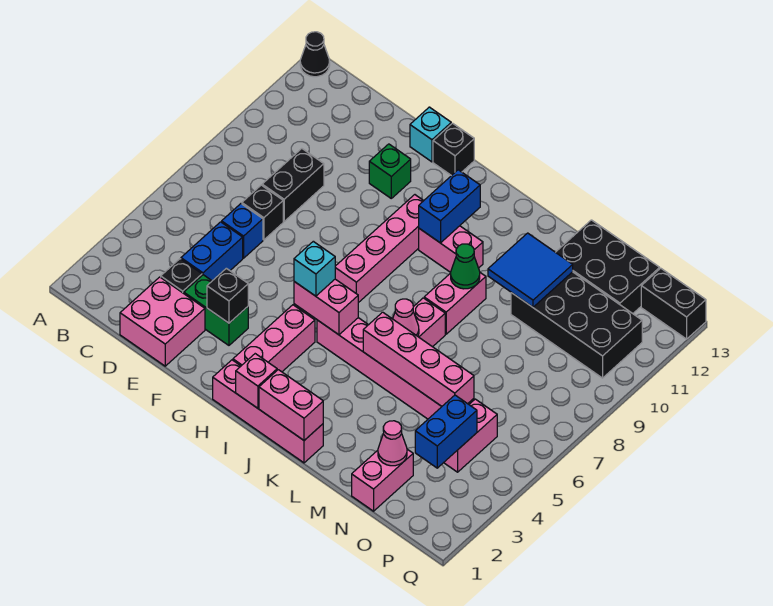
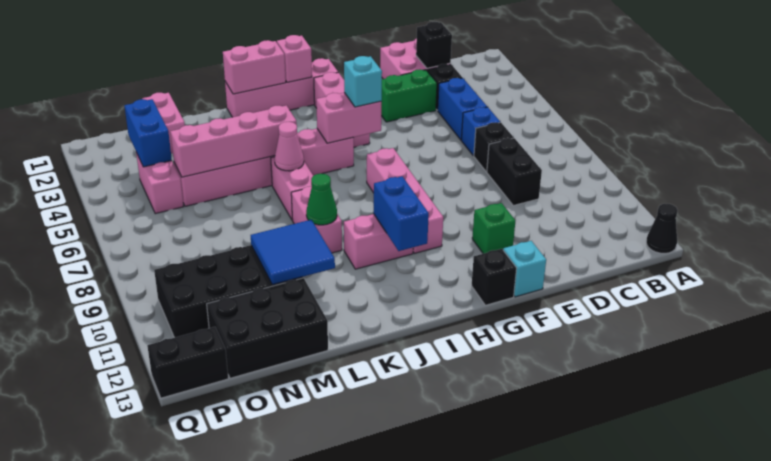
black 1x1 brick [207,268,248,323] -> black 1x1 brick moved to [416,22,452,68]
pink 1x1 cone [378,421,407,466] -> none

